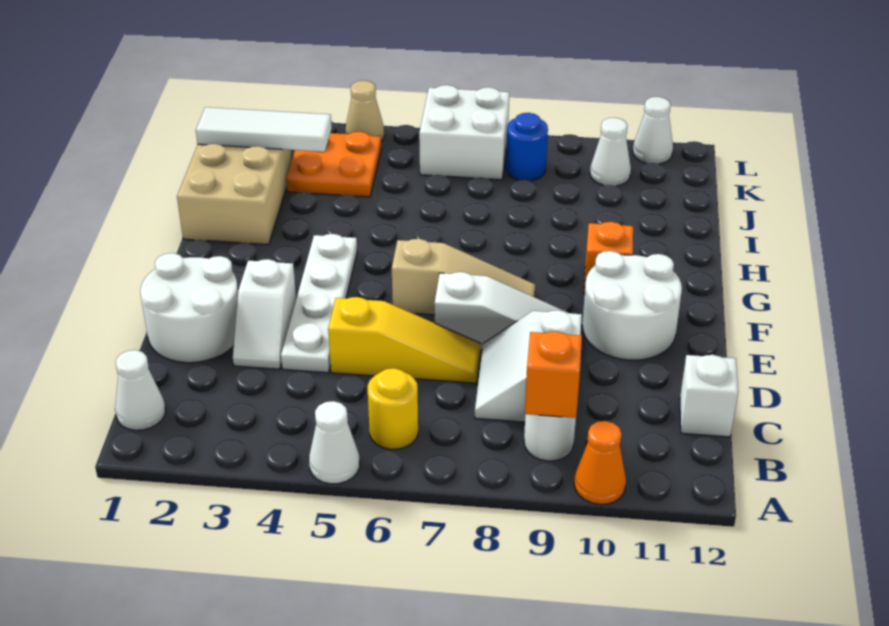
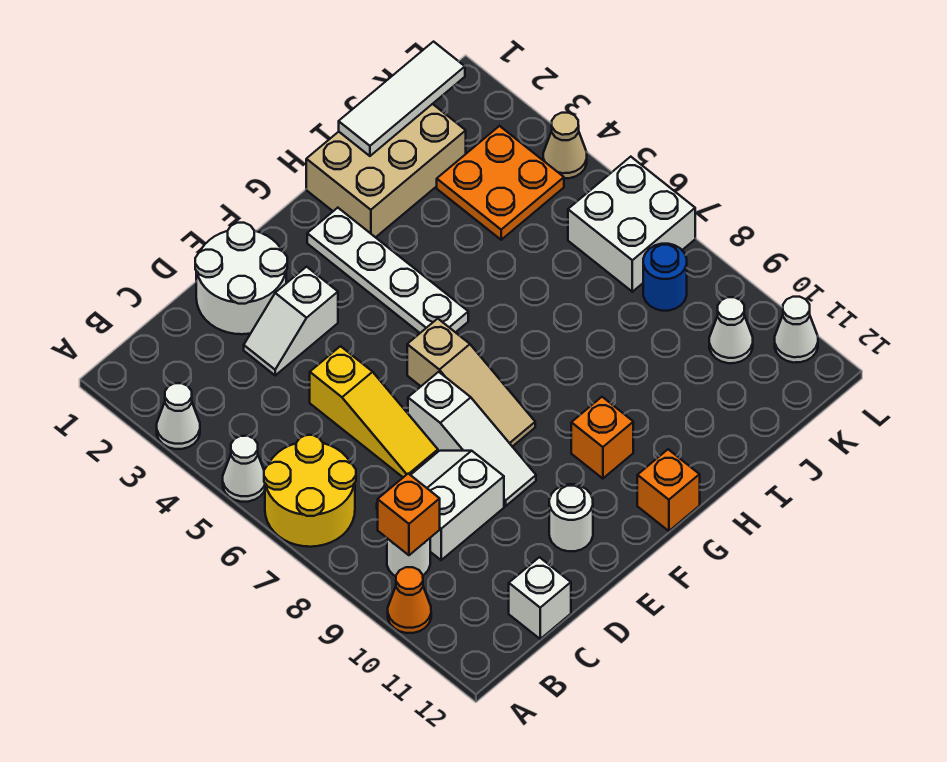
white 1x1 cone [115,350,166,430] -> white 1x1 cone moved to [157,383,200,449]
yellow 1x1 round brick [368,368,418,449] -> yellow 2x2 round brick [264,435,356,547]
white 1x4 plate [281,234,357,373] -> white 1x4 plate turned to [307,208,468,333]
white 2x2 round brick [582,251,682,360] -> white 1x1 round brick [549,484,593,551]
none -> orange 1x1 brick [637,449,700,531]
white 1x3 tile [196,107,332,152] -> white 1x3 tile turned to [339,42,465,156]

